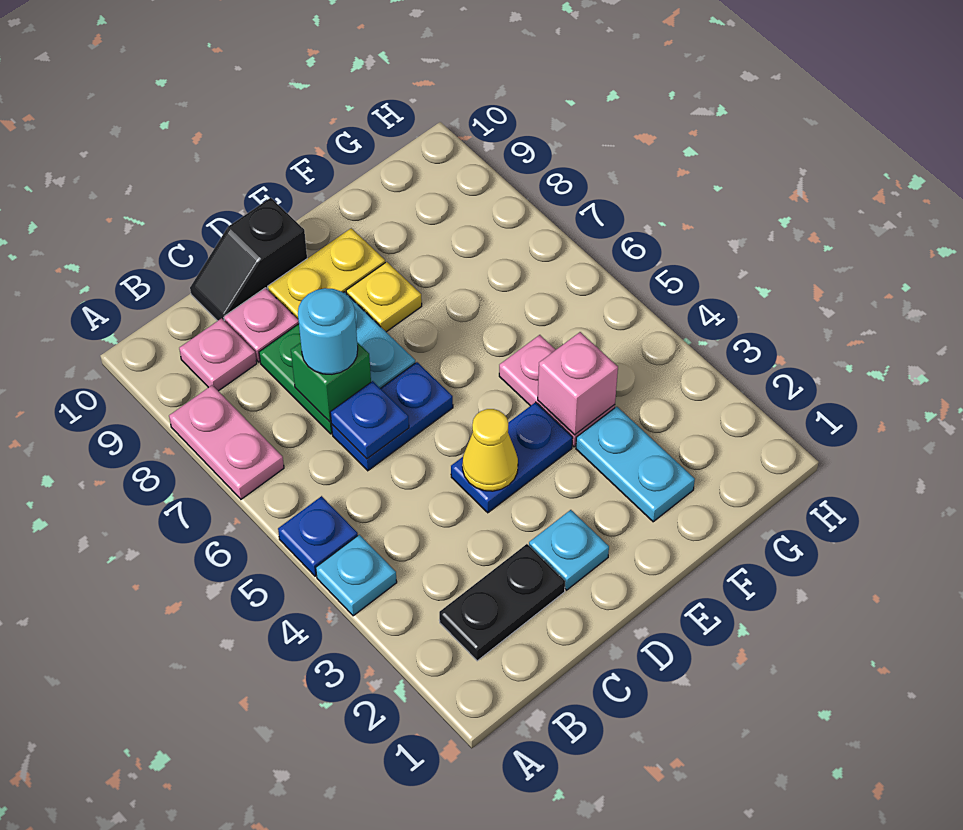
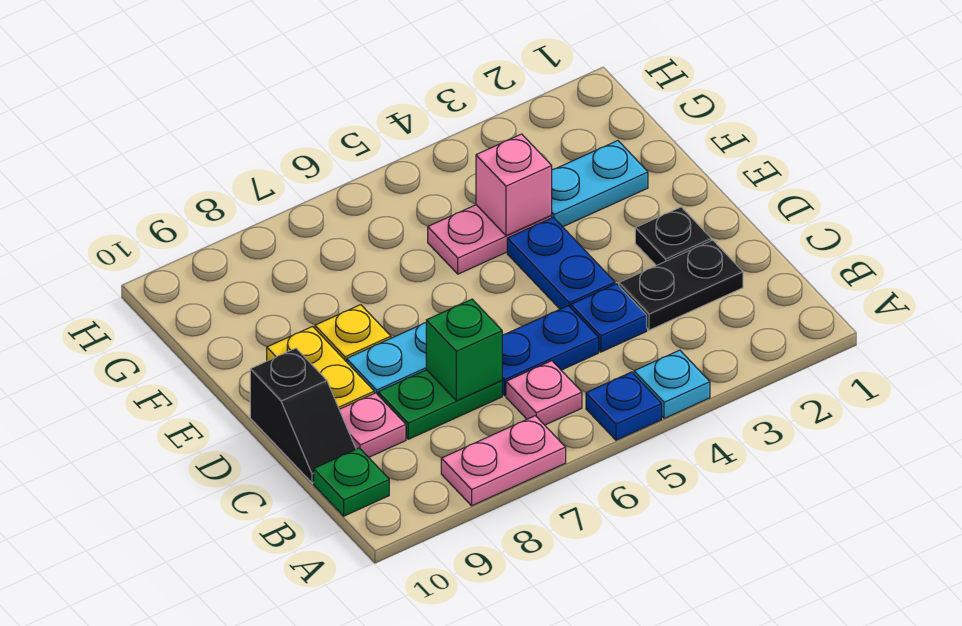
black 1x2 plate [439,544,565,661] -> black 1x2 plate turned to [619,240,743,330]
pink 1x1 plate [179,318,257,391] -> pink 1x1 plate moved to [506,361,582,425]
none -> green 1x1 plate [314,448,389,516]
blue 1x2 plate [332,362,453,471] -> blue 1x2 plate turned to [502,306,599,395]
blue 1x1 plate [330,381,409,459] -> blue 1x1 plate moved to [571,284,647,352]
cyan 1x1 round brick [298,288,358,374] -> none
cyan 1x1 plate [529,510,609,590] -> black 1x1 plate [635,207,711,266]
yellow 1x1 cone [462,409,518,491] -> none

